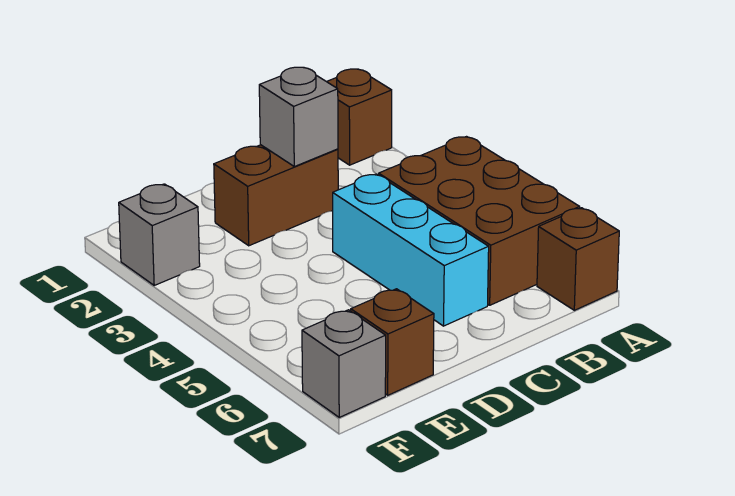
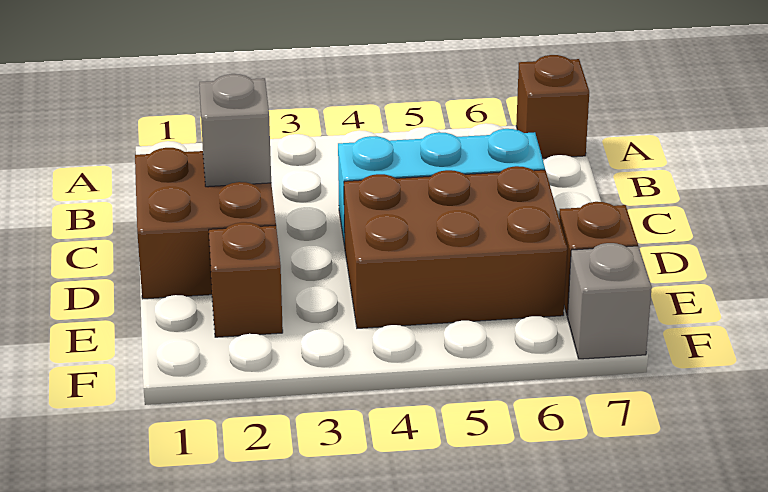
brown 1x1 brick [327,69,392,165] -> brown 1x1 brick moved to [209,222,283,337]
brown 2x3 brick [379,137,580,305] -> brown 2x3 brick moved to [344,166,567,328]
brown 1x2 brick [214,145,338,246] -> brown 2x2 brick [135,148,276,299]
grey 1x1 brick [119,184,200,285] -> none

